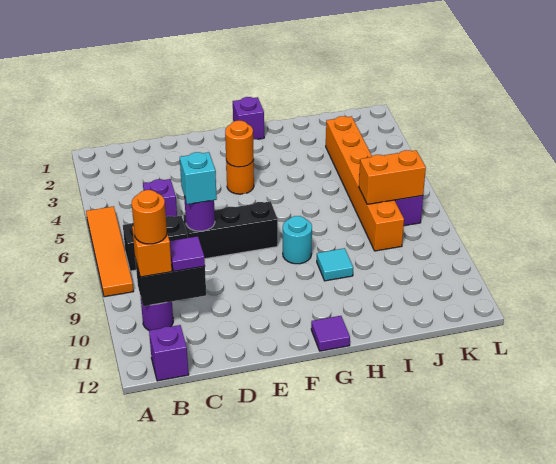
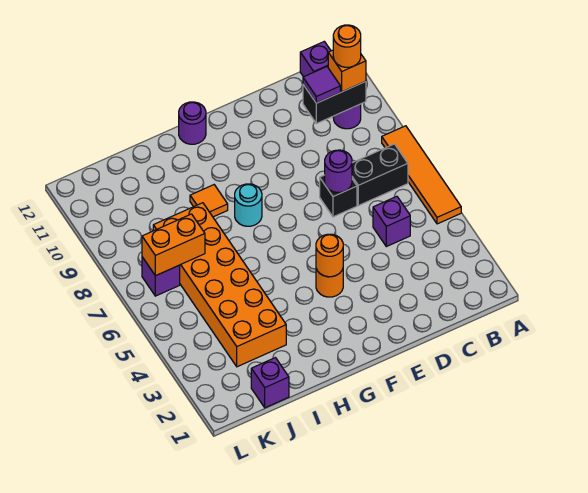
black 1x3 brick [183,201,278,259] -> black 1x1 brick [320,175,357,217]
cyan 1x1 brick [180,152,217,204] -> none
purple 1x1 brick [233,97,264,139] -> purple 1x1 brick moved to [251,358,289,408]
purple 1x1 tile [311,316,350,351] -> purple 1x1 round brick [179,102,206,144]
cyan 1x1 tile [317,248,353,281] -> orange 1x1 tile [190,185,228,217]
orange 1x6 brick [326,116,404,251] -> orange 2x6 brick [153,203,286,367]

